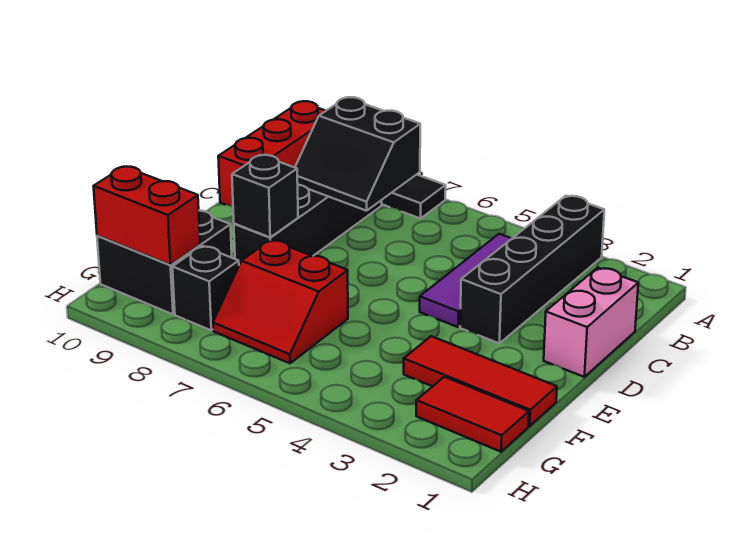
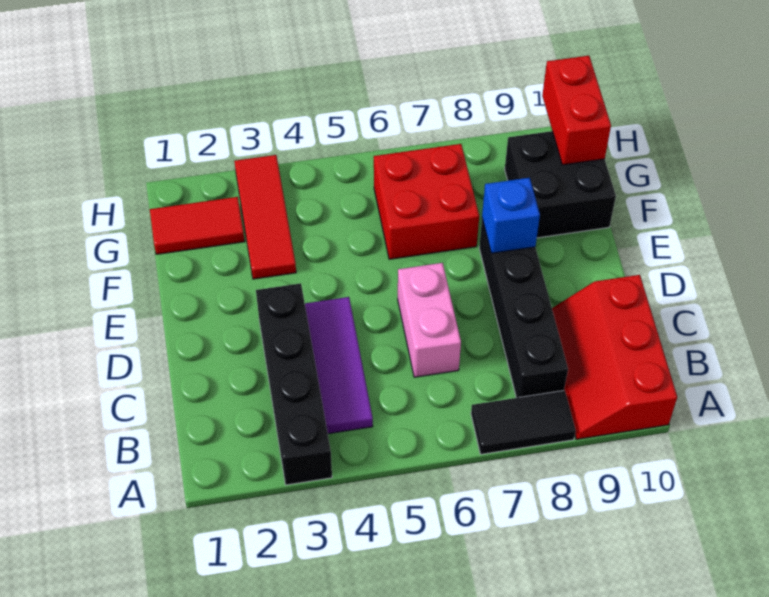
black 2x2 slope [295,97,420,211] -> none
pink 1x2 brick [544,267,638,377] -> pink 1x2 brick moved to [398,263,461,377]
black 1x1 brick [232,155,298,237] -> blue 1x1 brick [482,178,540,253]
red 1x3 tile [404,336,557,426] -> red 1x3 tile turned to [234,155,296,279]
red 2x2 slope [213,240,348,363] -> red 2x2 brick [374,144,479,259]
black 1x1 brick [172,246,239,330] -> none
red 1x2 brick [94,167,200,265] -> red 1x2 brick turned to [542,56,611,165]

